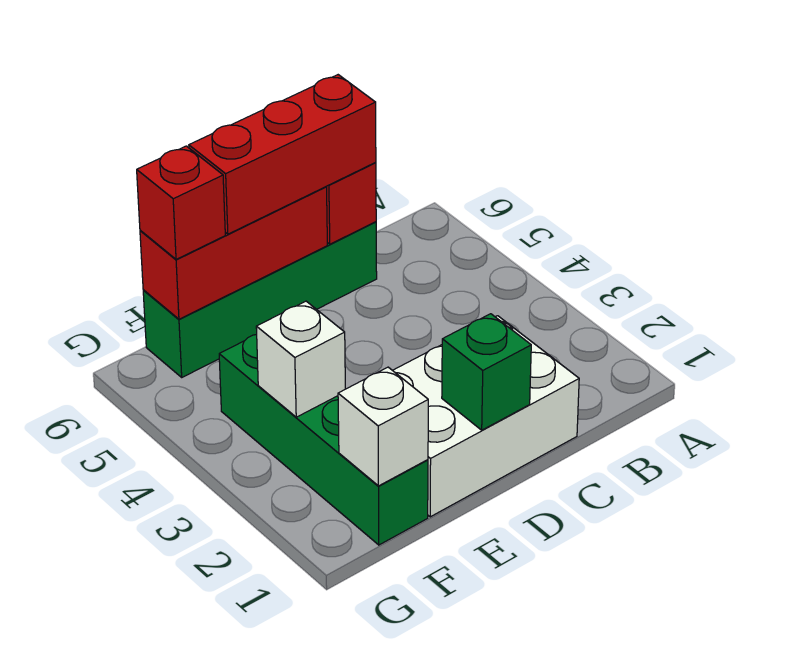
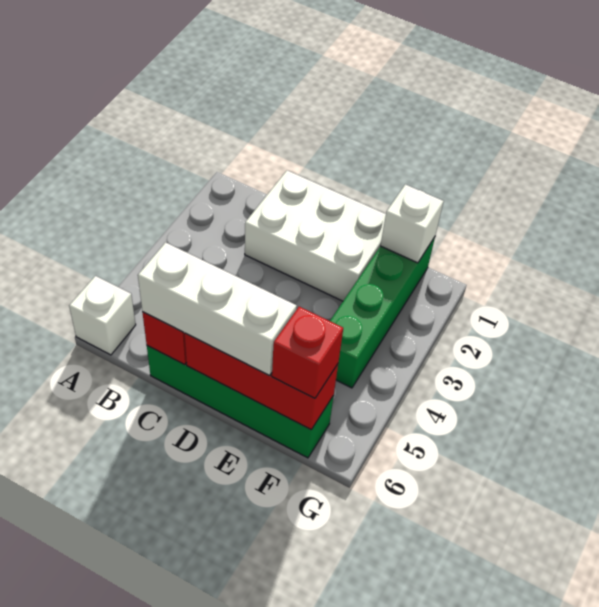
red 1x3 brick [189,75,376,234] -> white 1x3 brick [138,242,297,375]
green 1x1 brick [442,314,531,430] -> none
white 1x1 brick [256,301,345,417] -> white 1x1 brick moved to [69,276,136,355]

